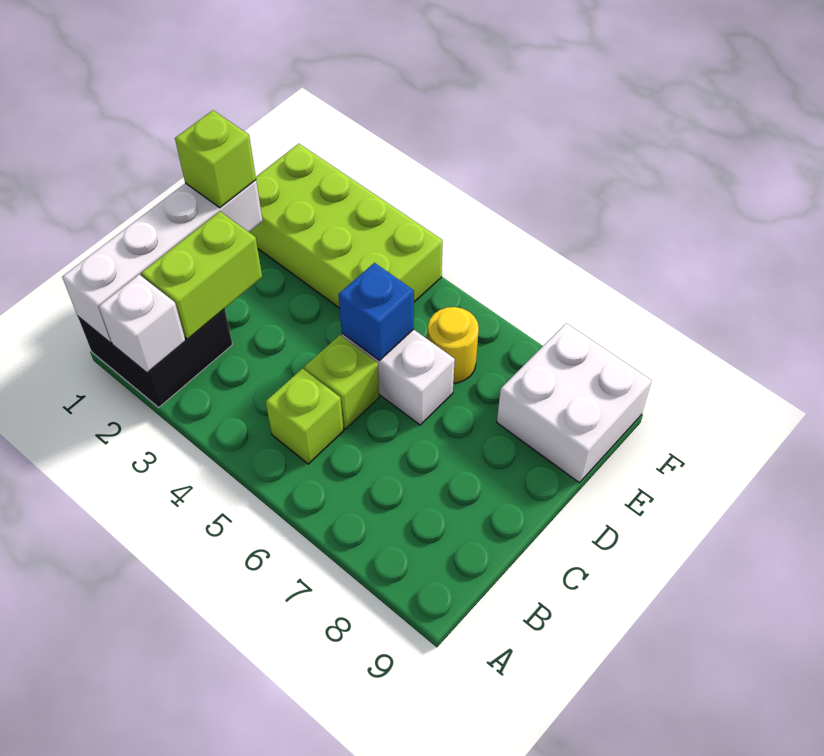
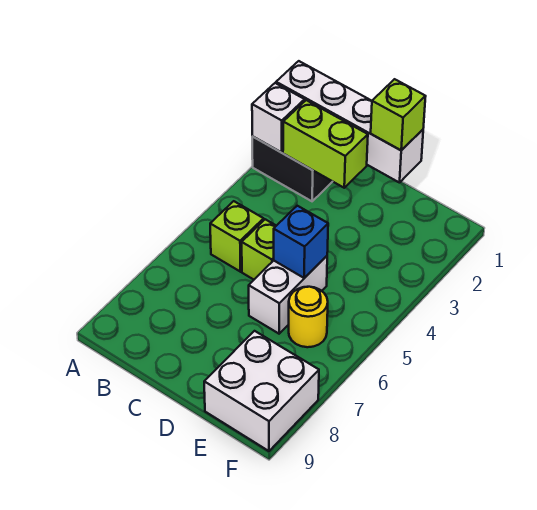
lime 2x4 brick [249,144,443,308] -> none

